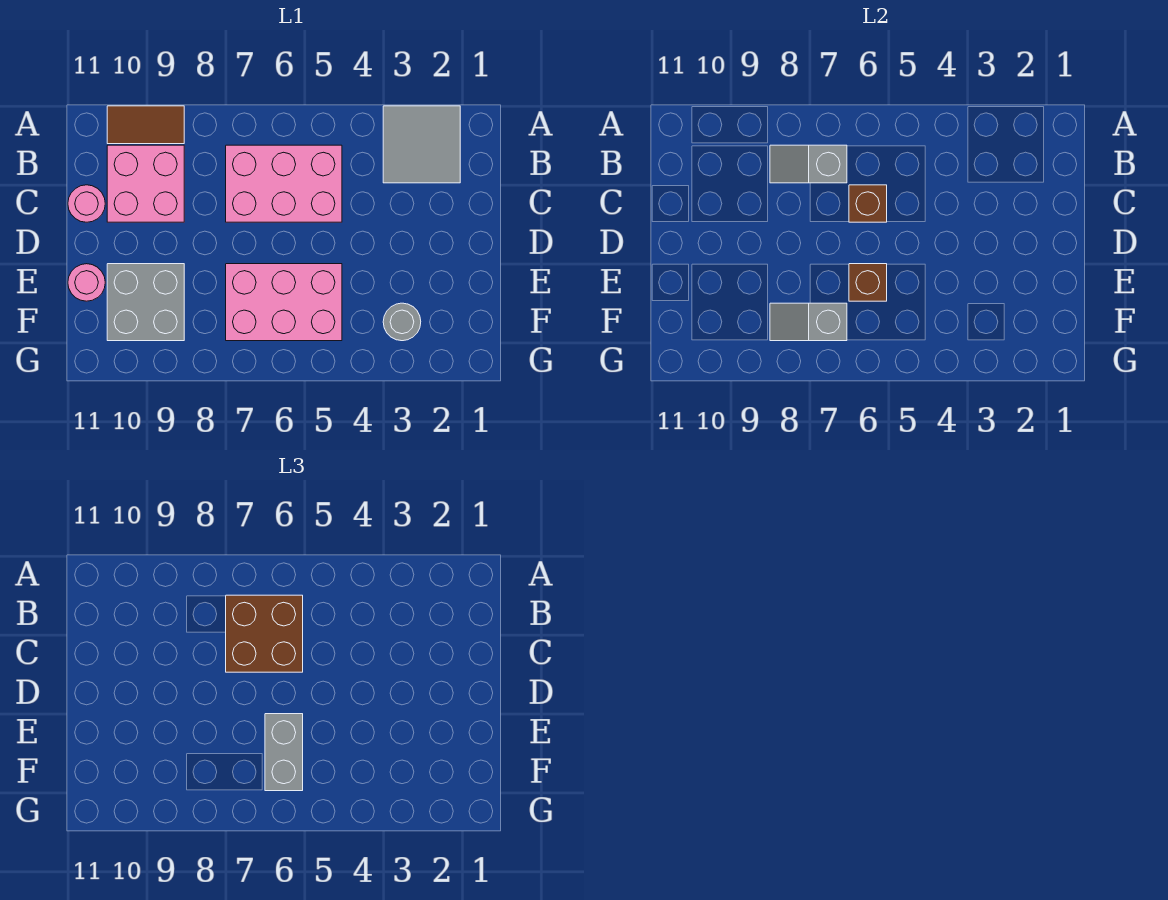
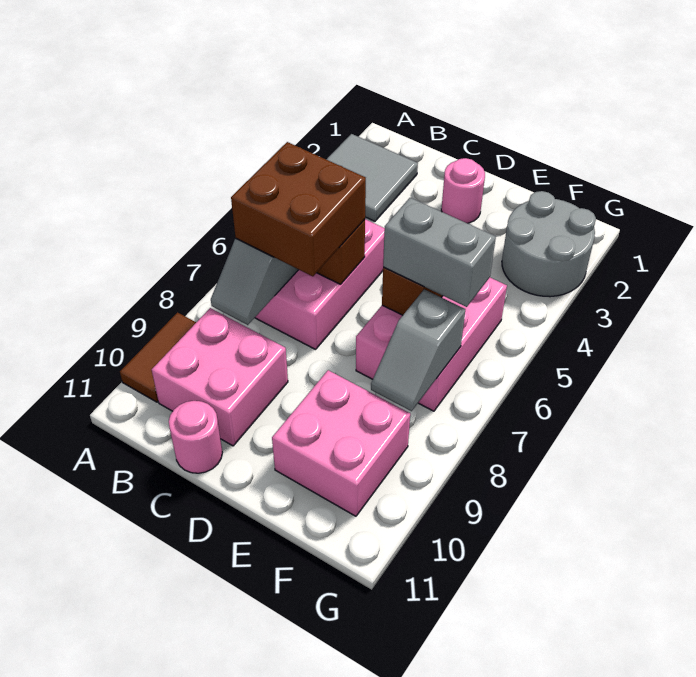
grey 2x2 brick [107,264,184,341] -> pink 2x2 brick [272,370,410,516]
pink 1x1 round brick [68,264,105,301] -> pink 1x1 round brick moved to [441,158,485,223]
grey 1x1 round brick [383,303,421,341] -> grey 2x2 round brick [502,191,596,297]

